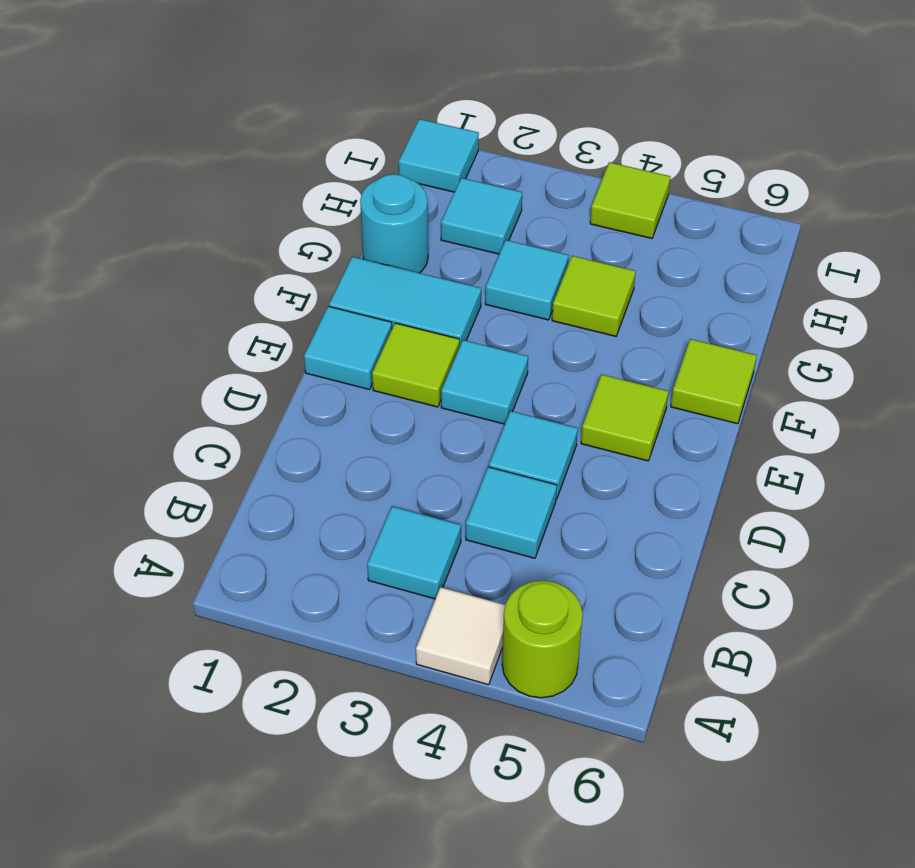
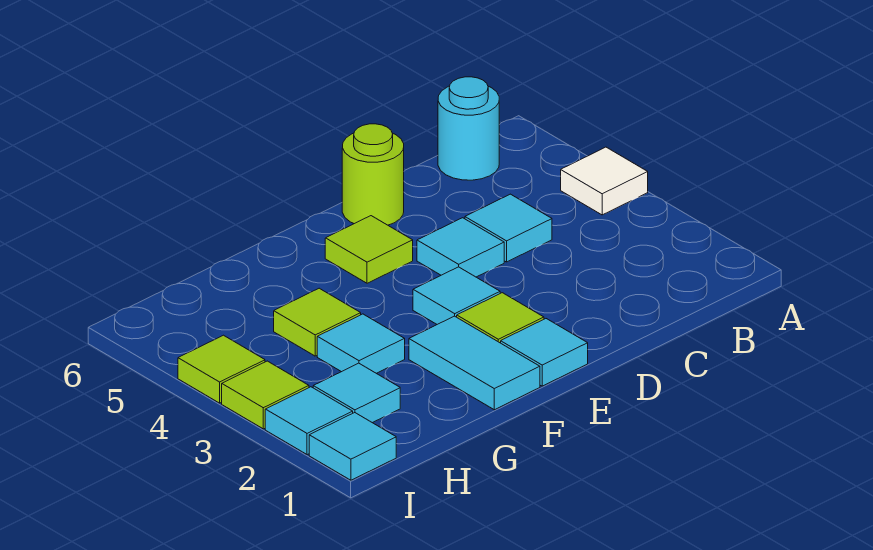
lime 1x1 round brick [502,581,583,698] -> lime 1x1 round brick moved to [342,124,404,225]
cyan 1x1 tile [367,506,461,599] -> cyan 1x1 tile moved to [265,387,353,455]
lime 1x1 tile [671,339,757,424] -> lime 1x1 tile moved to [222,361,309,429]
cyan 1x1 round brick [360,174,428,273] -> cyan 1x1 round brick moved to [438,77,499,180]

